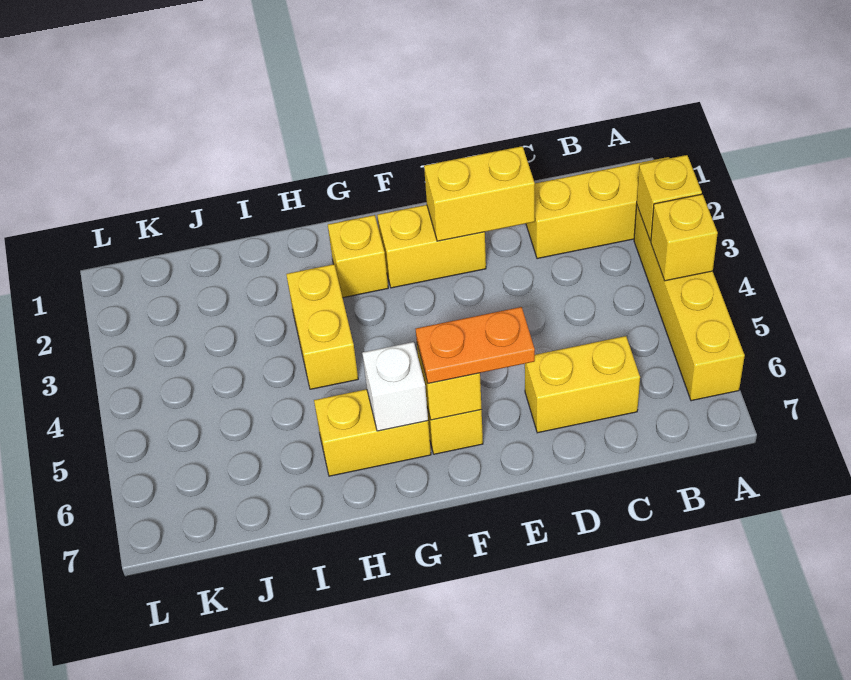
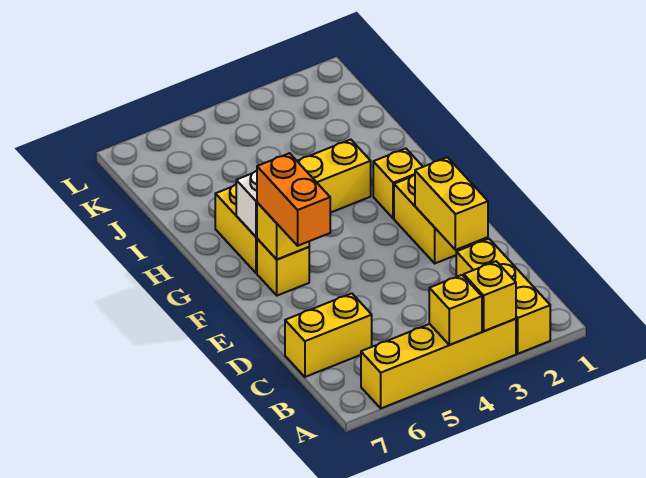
yellow 1x2 brick [525,336,640,433] -> yellow 1x2 brick turned to [285,293,372,377]
orange 1x2 plate [416,307,535,383] -> orange 1x2 brick [257,153,330,246]

